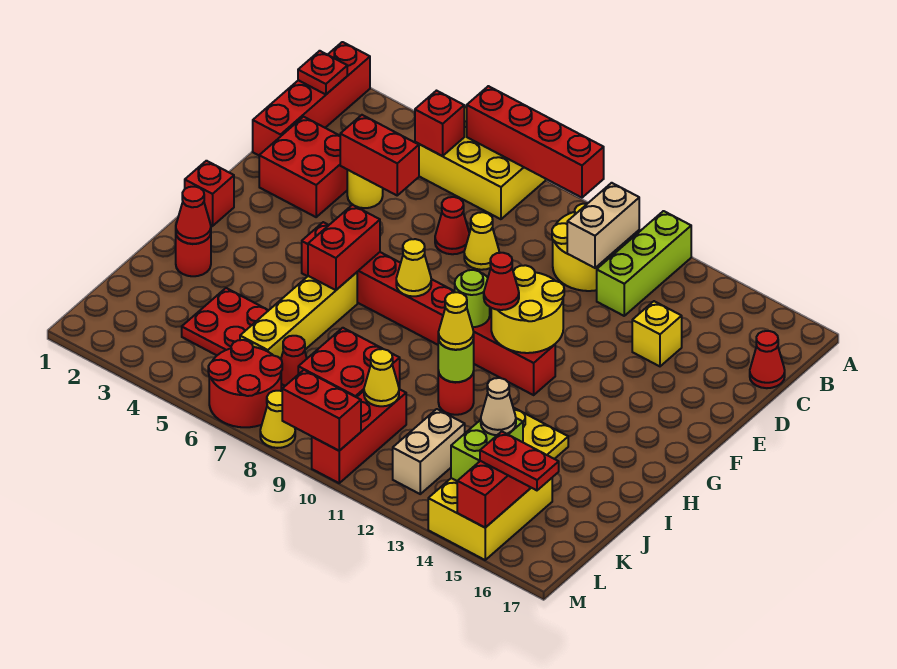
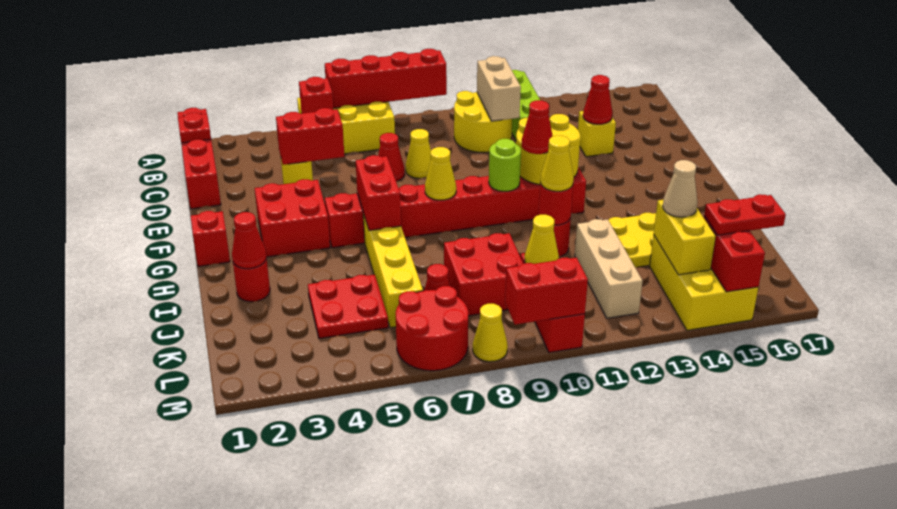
red 1x1 cone [750,331,785,388] -> red 1x1 cone moved to [583,75,612,124]
red 2x2 brick [259,117,347,217] -> red 2x2 brick moved to [254,179,330,257]
lime 1x1 round brick [438,338,474,382] -> red 1x1 round brick [539,183,573,225]
tan 1x2 brick [393,409,465,494] -> tan 1x3 brick [575,219,643,318]
lime 1x2 brick [451,418,523,481] -> yellow 1x2 brick [654,200,716,275]

